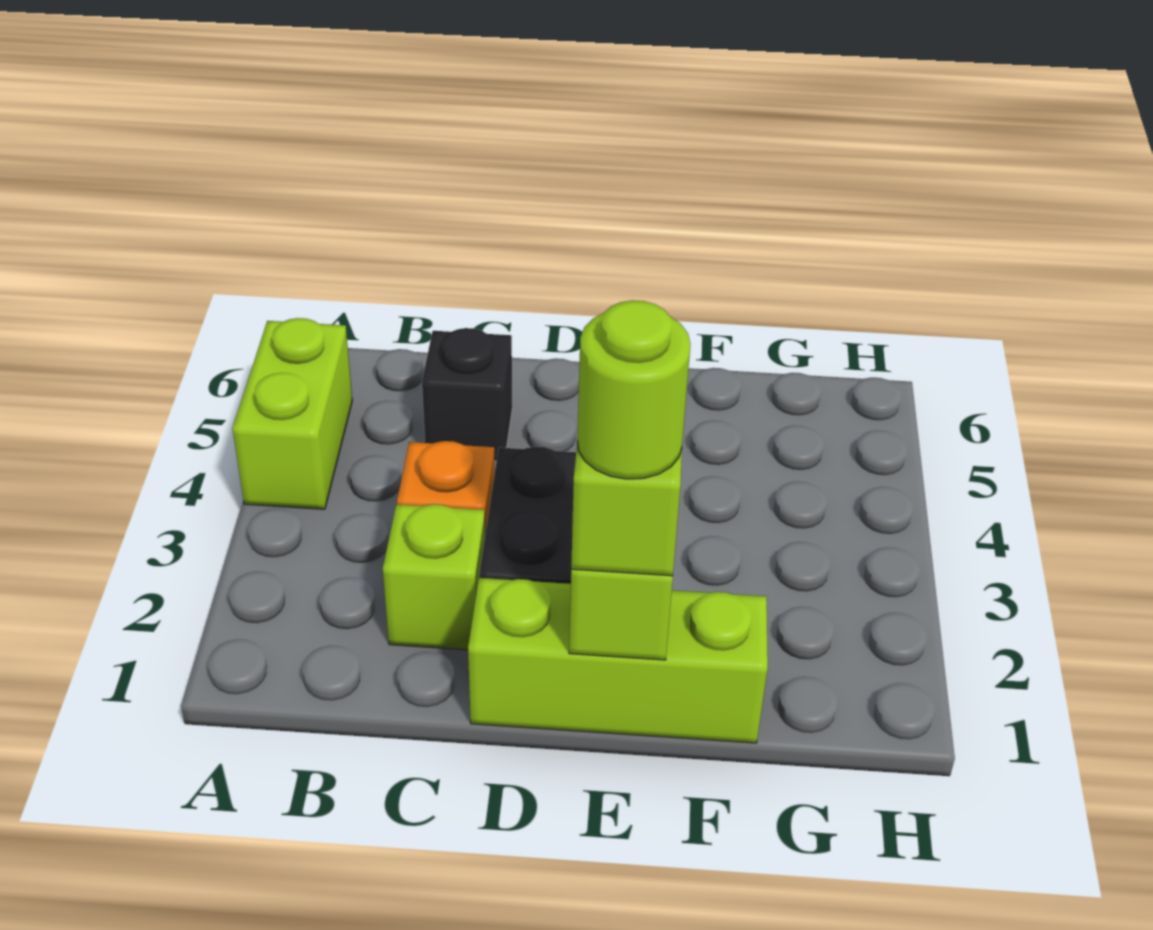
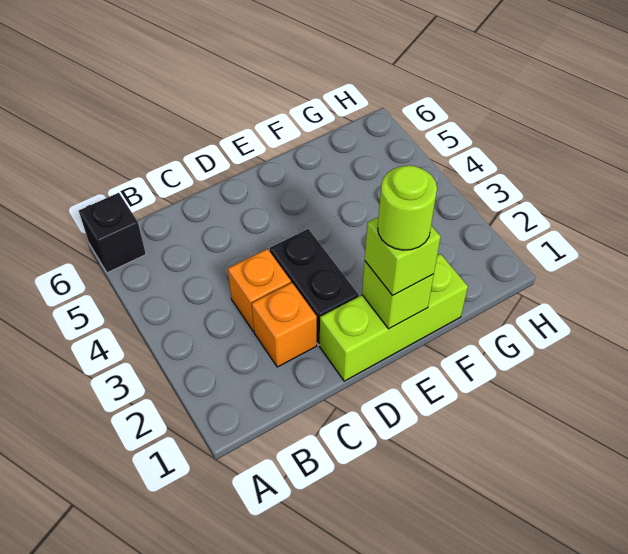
lime 1x2 brick [232,318,352,509] -> none
lime 1x1 brick [383,504,485,650] -> orange 1x1 brick [252,283,317,367]
black 1x1 brick [422,328,512,461] -> black 1x1 brick moved to [79,193,146,273]

